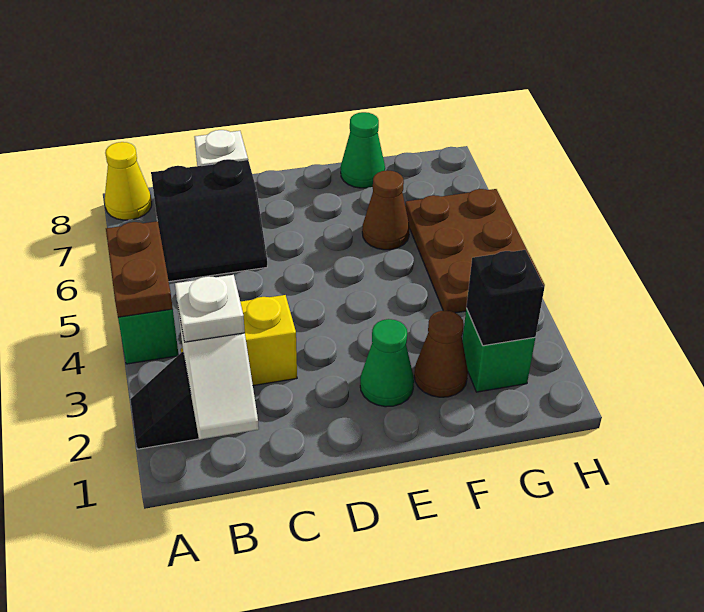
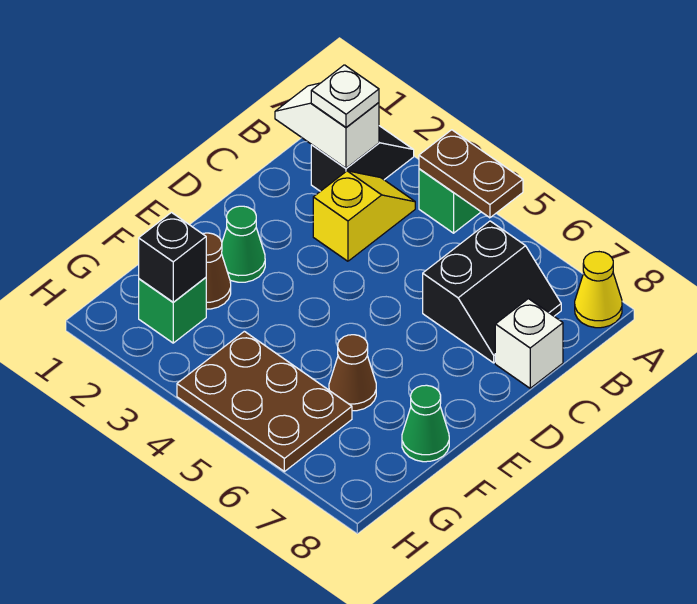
black 2x2 slope [151,159,267,282] -> black 2x2 slope turned to [423,221,561,363]

